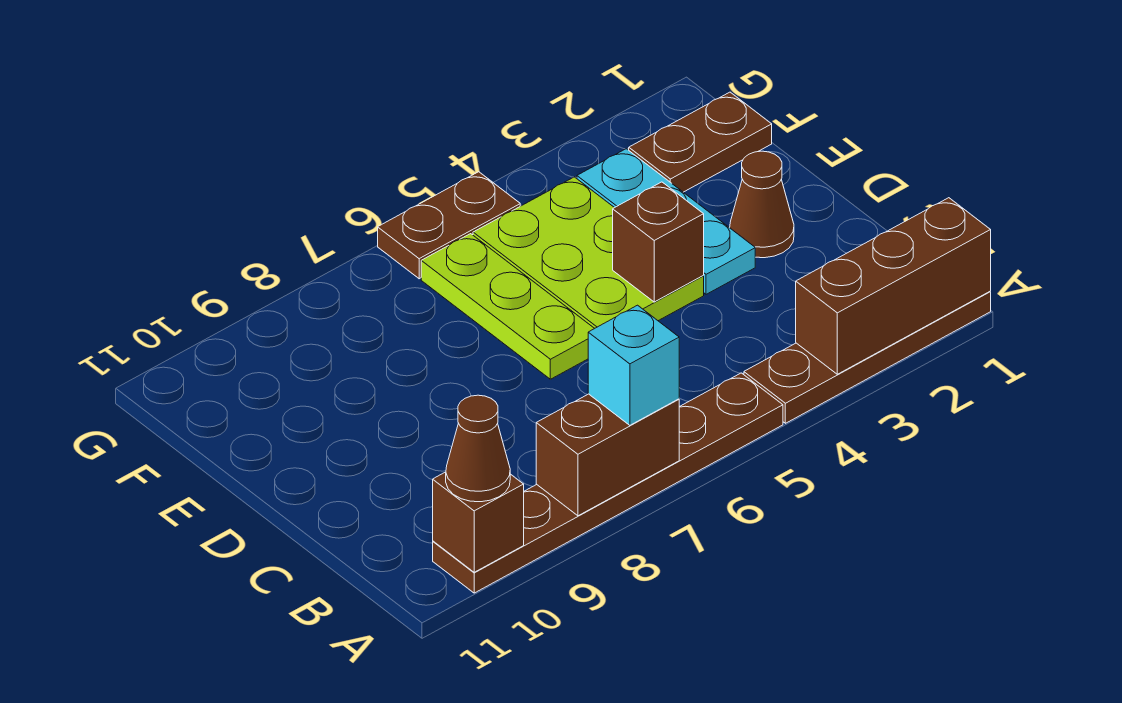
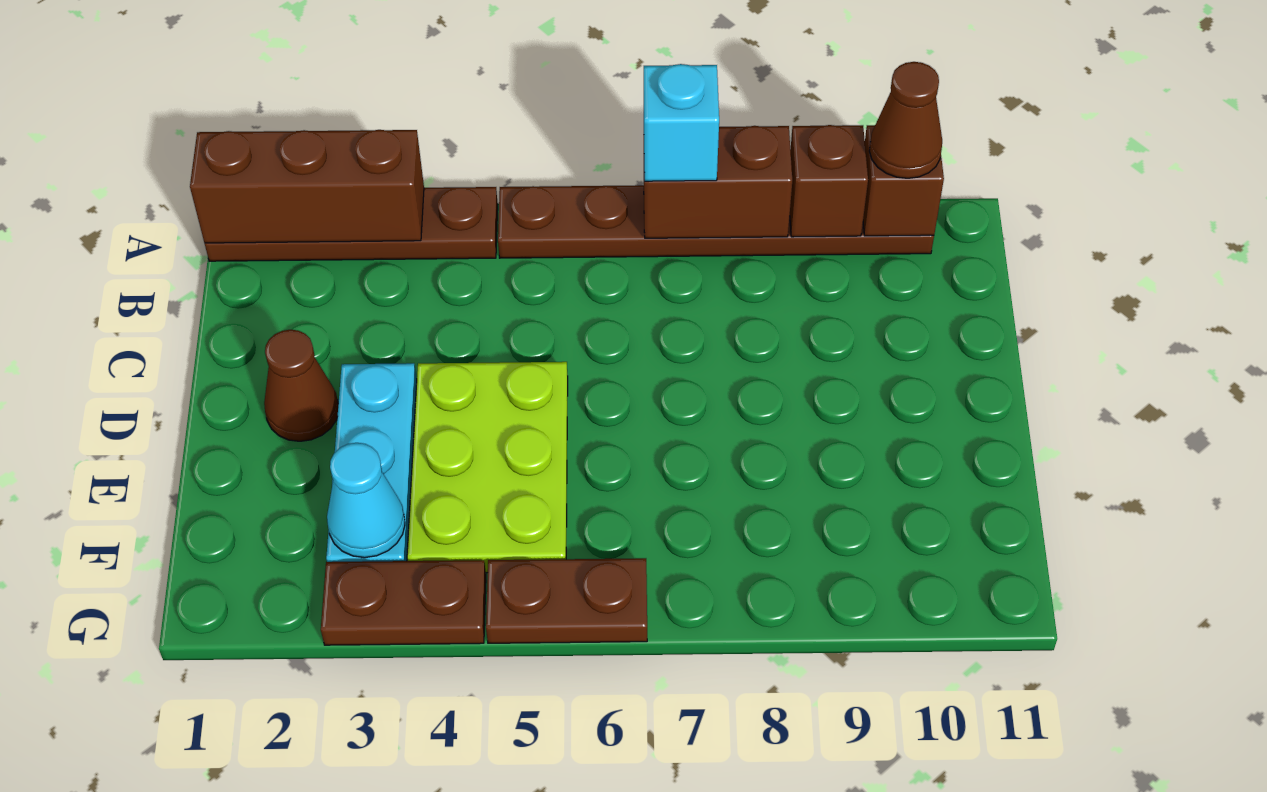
brown 1x1 brick [613,182,704,302] -> brown 1x1 brick moved to [790,125,868,237]
lime 1x3 plate [421,234,595,379] -> none
brown 1x2 plate [629,92,772,192] -> brown 1x2 plate moved to [321,560,486,645]
none -> cyan 1x1 cone [327,443,405,558]

